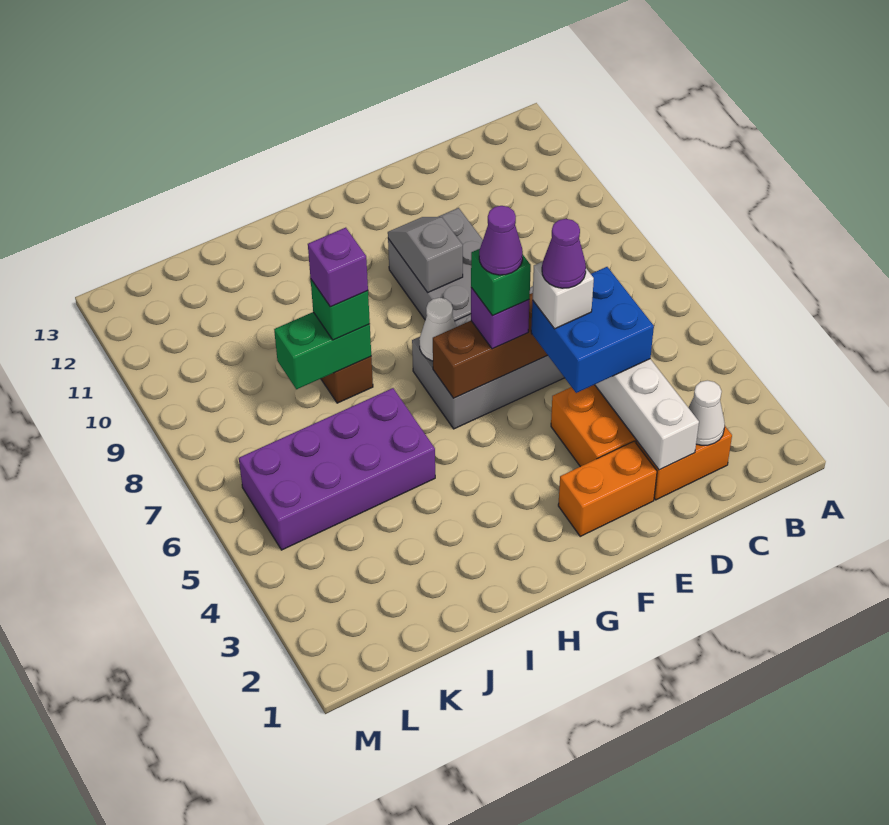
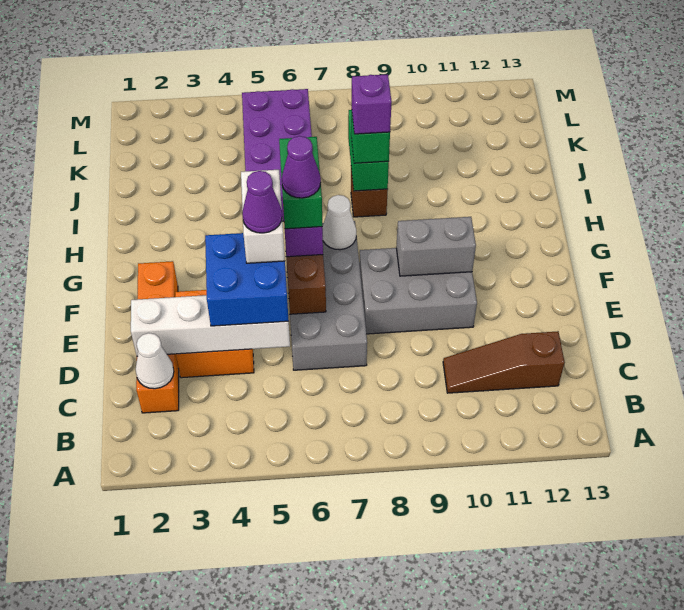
none -> brown 1x3 slope [443,331,565,393]
white 1x1 brick [533,262,594,329] -> white 1x2 brick [241,170,285,263]
green 1x1 brick [471,249,531,316] -> green 1x2 brick [279,137,322,229]
grey 1x2 slope [388,217,463,292] -> grey 1x2 brick [396,217,476,276]

